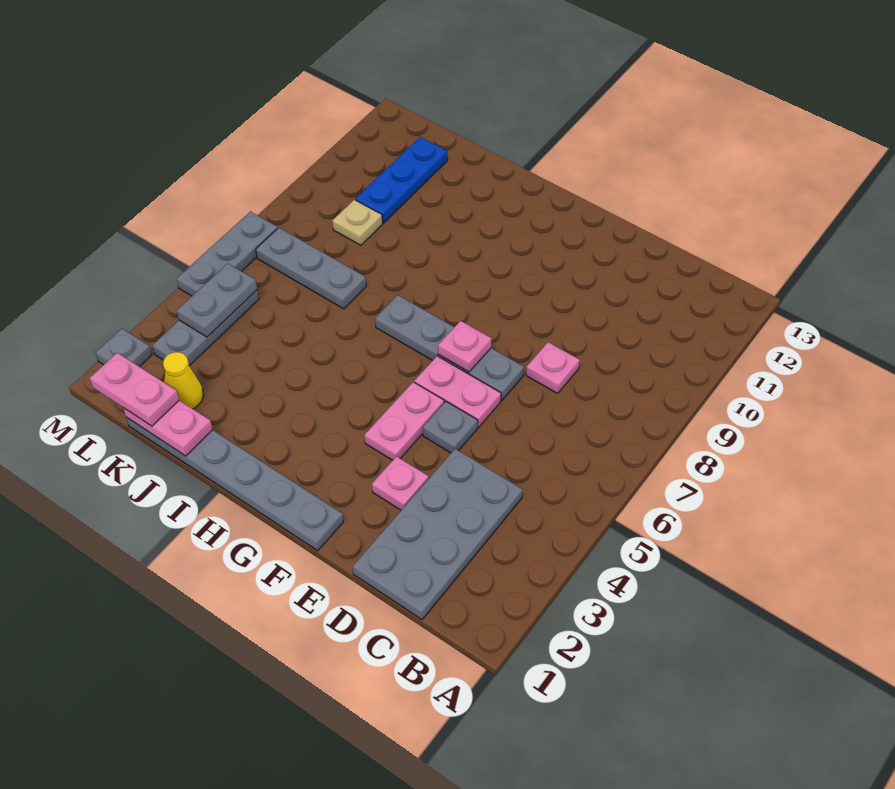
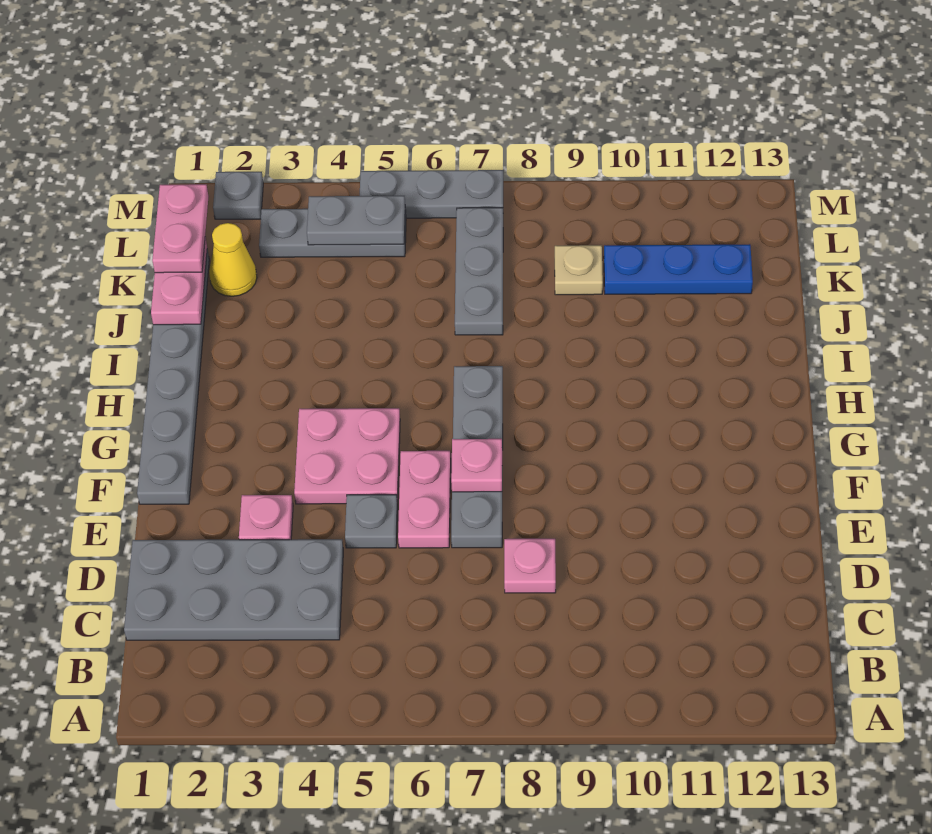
pink 1x2 plate [365,382,444,460] -> pink 2x2 plate [294,408,400,504]

